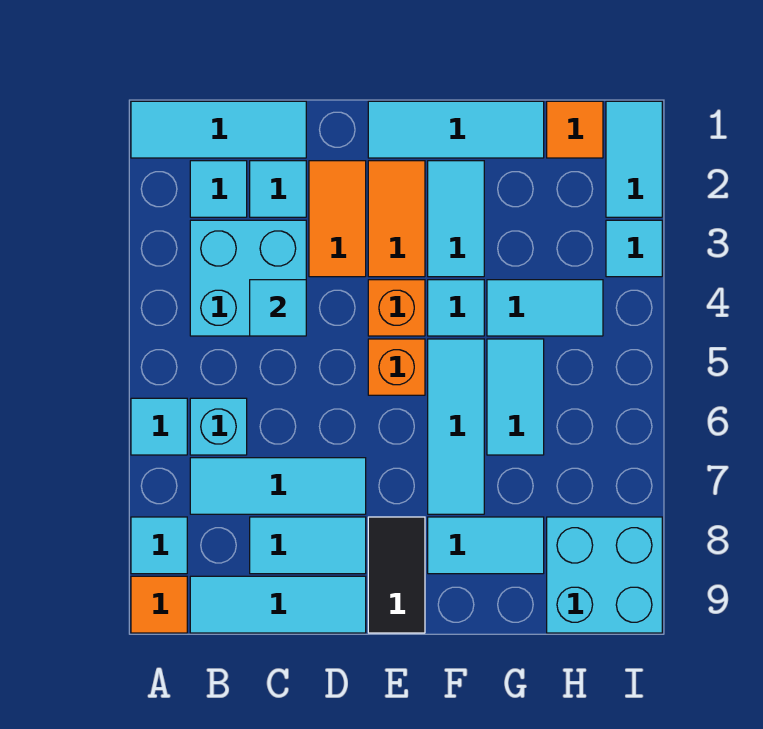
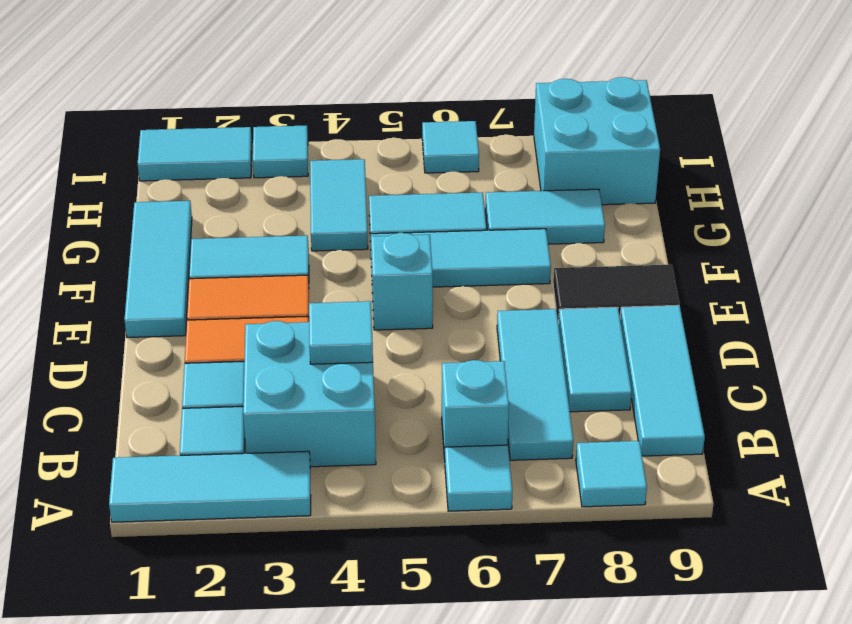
cyan 1x3 tile [131,101,306,158] -> cyan 1x3 tile turned to [109,451,311,522]
orange 1x1 tile [131,576,187,633] -> none
orange 1x1 brick [368,280,425,336] -> none
orange 1x1 brick [368,339,425,395] -> cyan 1x1 brick [371,233,433,330]
cyan 1x1 tile [428,280,484,336] -> cyan 1x1 tile moved to [422,121,479,173]
cyan 1x2 tile [428,517,544,574] -> cyan 1x2 tile turned to [485,189,605,244]
orange 1x1 tile [547,101,603,158] -> none

